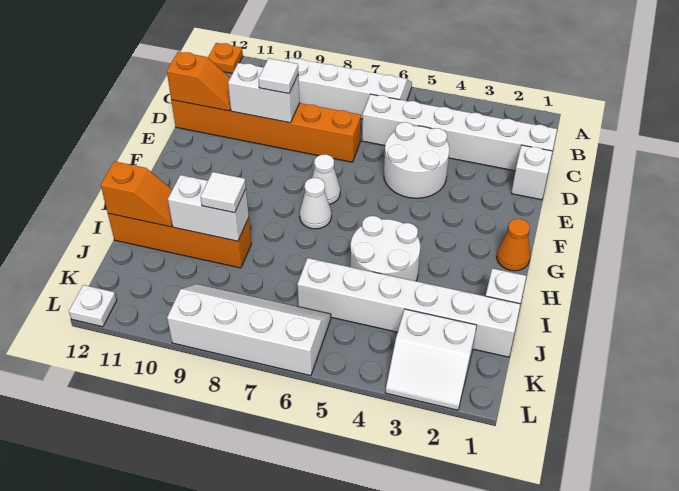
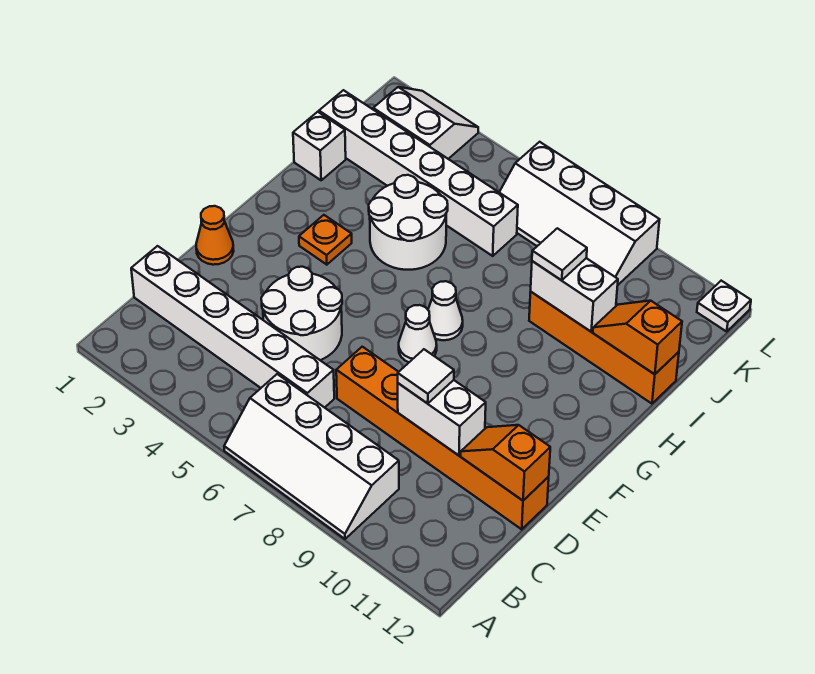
orange 1x1 plate [208,43,243,73] -> orange 1x1 plate moved to [299,215,352,265]
white 1x1 brick [511,145,552,200] -> none
orange 1x1 cone [497,219,530,271] -> orange 1x1 cone moved to [196,206,234,265]

